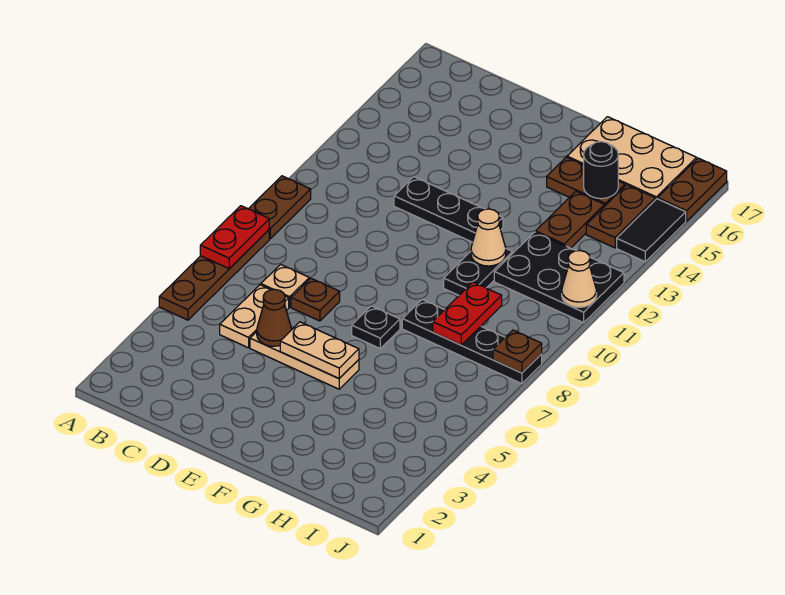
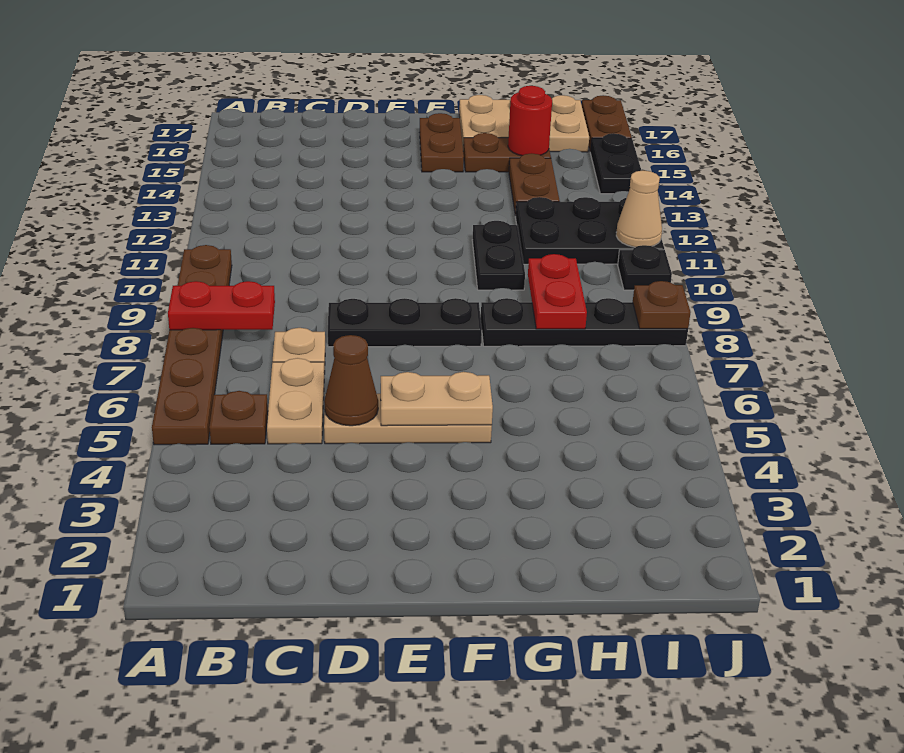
red 1x2 plate [200,206,269,269] -> red 1x2 plate turned to [168,281,275,330]
brown 1x1 plate [291,278,340,321] -> brown 1x1 plate moved to [209,391,268,444]
black 1x3 plate [394,177,503,242] -> black 1x3 plate moved to [328,298,482,347]
black 1x1 plate [352,306,400,348] -> black 1x1 plate moved to [618,245,672,290]
tan 1x1 cone [471,209,506,266] -> none
black 1x1 round brick [584,142,618,199] -> red 1x1 round brick [508,86,552,156]
brown 1x2 plate [586,185,655,248] -> brown 1x2 plate moved to [420,113,464,172]
black 1x2 tile [617,199,686,262] -> black 1x2 plate [590,133,642,194]

